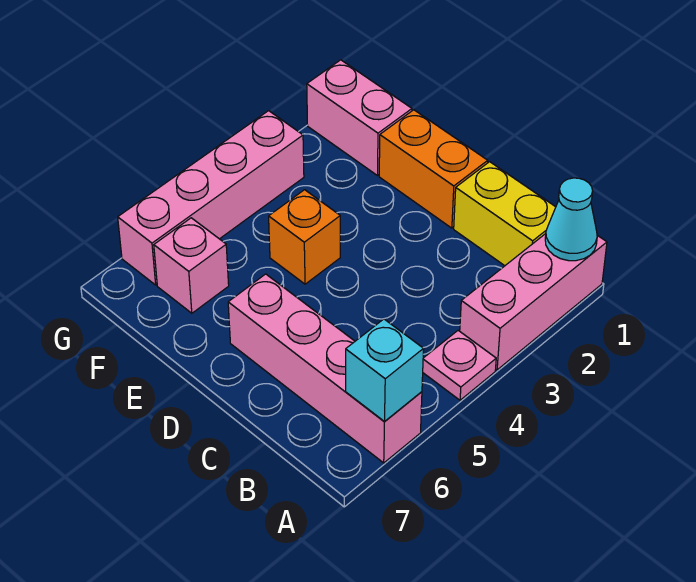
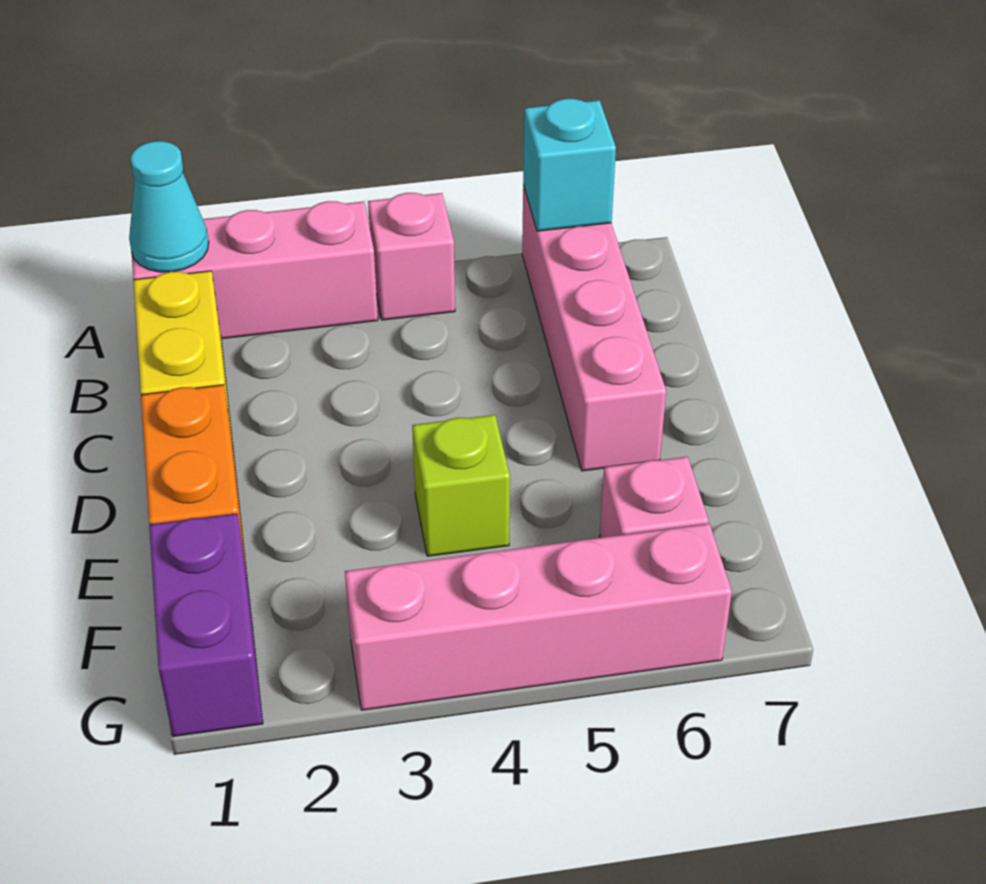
pink 1x1 plate [423,331,496,400] -> pink 1x1 brick [368,193,455,320]
orange 1x1 brick [269,190,340,284] -> lime 1x1 brick [412,415,510,556]
pink 1x2 brick [307,60,412,176] -> purple 1x2 brick [149,513,263,737]

